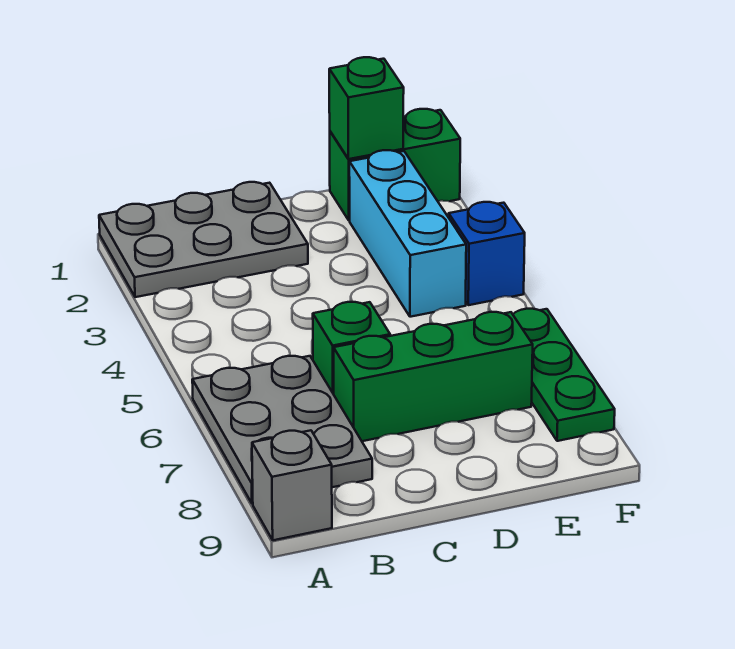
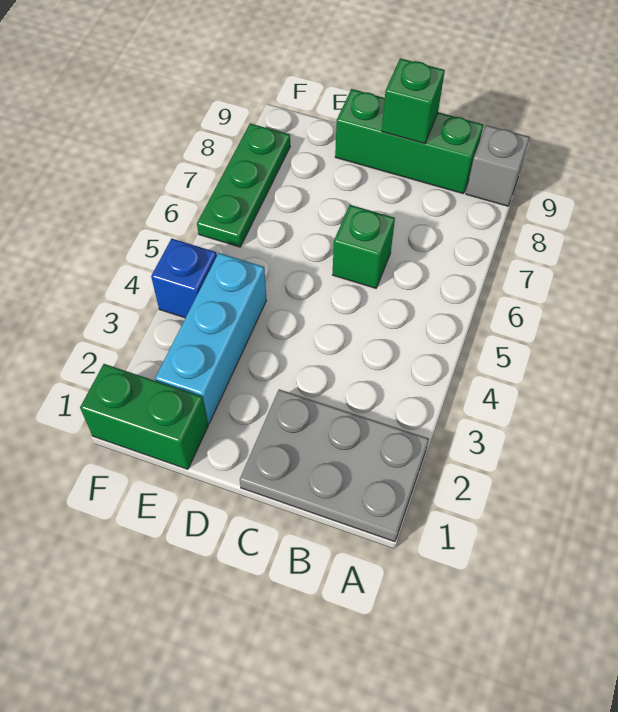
grey 2x3 plate [192,356,372,504] -> none
green 1x3 brick [334,312,533,441] -> green 1x3 brick moved to [335,89,483,193]
green 1x1 brick [329,57,404,159] -> green 1x1 brick moved to [382,58,445,144]

